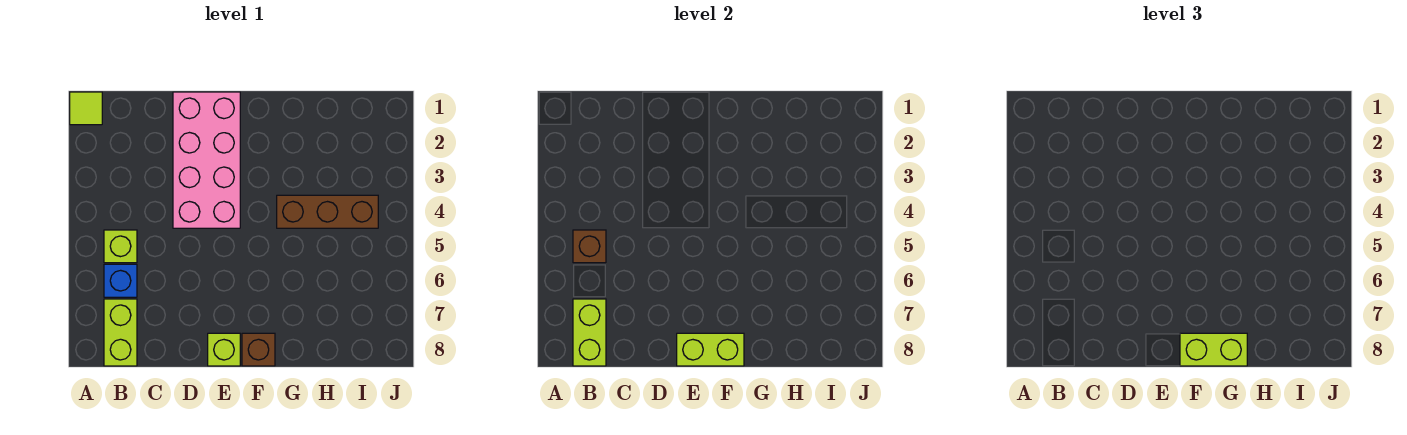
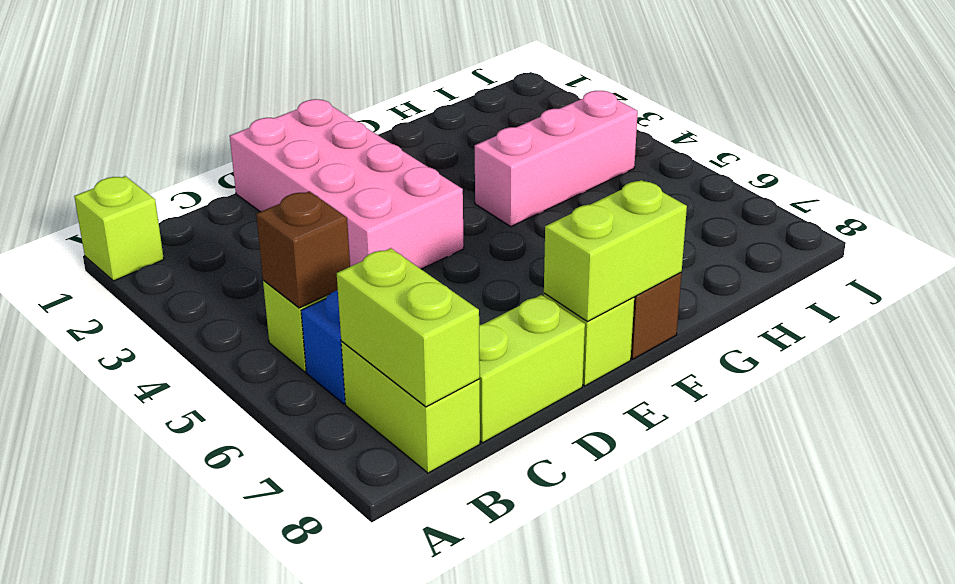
lime 1x1 tile [70,92,102,125] -> lime 1x1 brick [74,176,164,281]
lime 1x2 brick [1180,333,1247,366] -> lime 1x2 brick moved to [479,295,585,443]
brown 1x3 brick [277,195,378,228] -> pink 1x3 brick [475,91,638,226]

